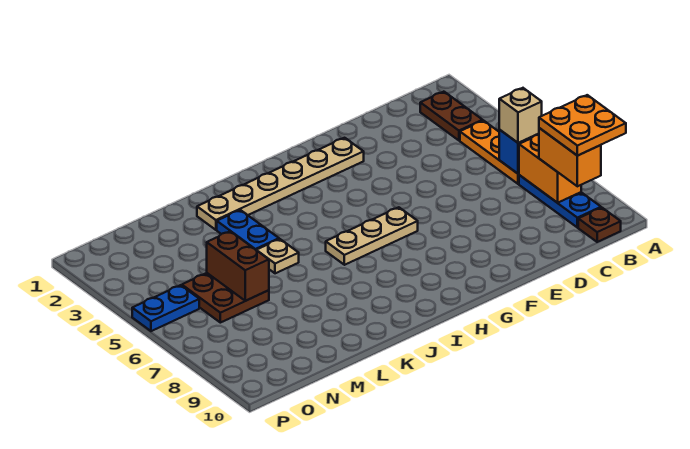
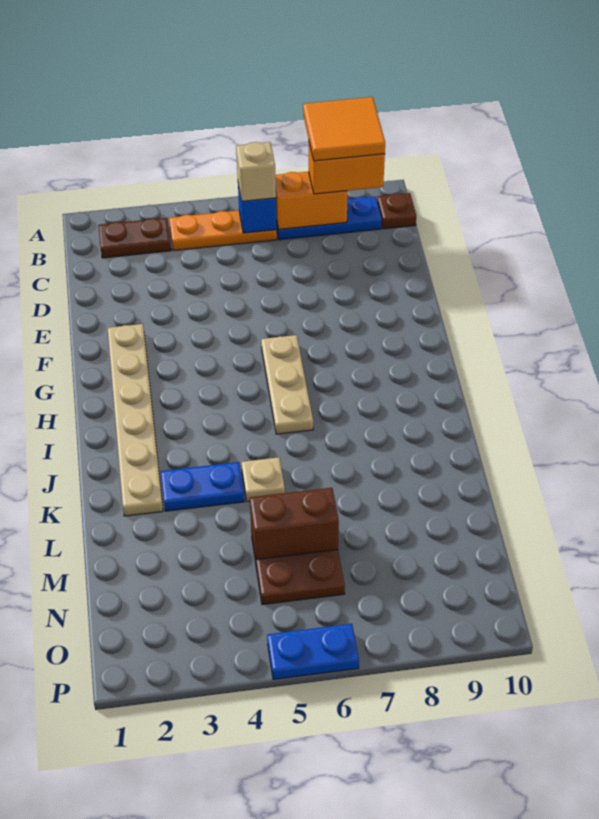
orange 2x2 plate [539,95,626,156] -> orange 2x2 tile [303,97,385,161]
blue 1x2 plate [132,285,199,331] -> blue 1x2 plate turned to [267,624,359,679]

